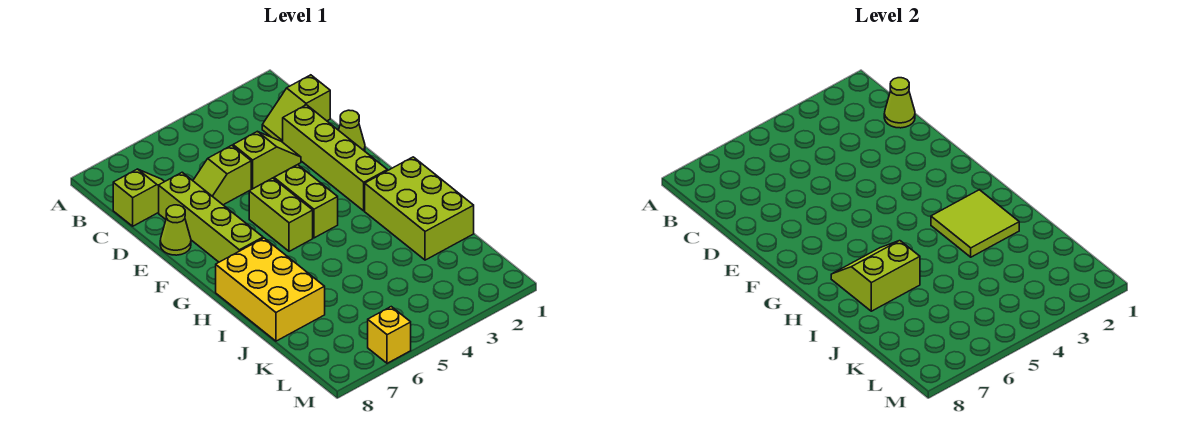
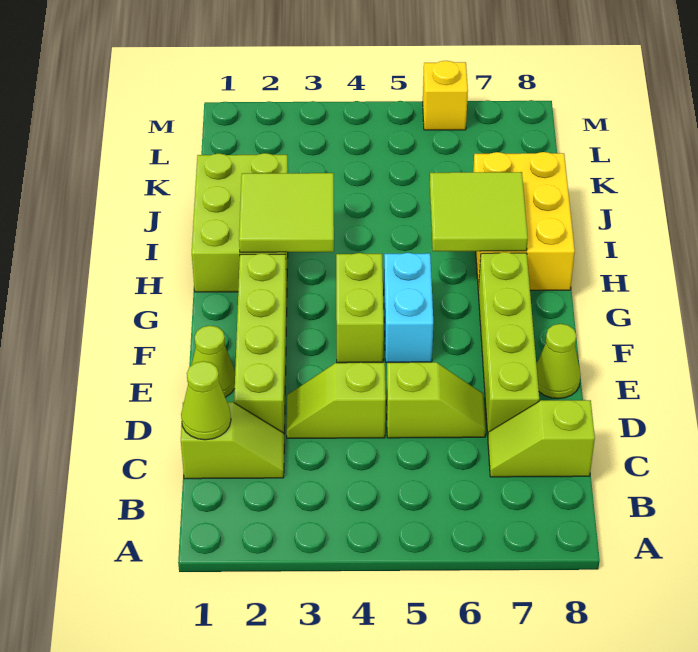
lime 1x2 brick [249,178,313,251] -> cyan 1x2 brick [384,253,433,362]
lime 2x2 slope [831,241,920,311] -> lime 2x2 tile [430,172,528,251]

